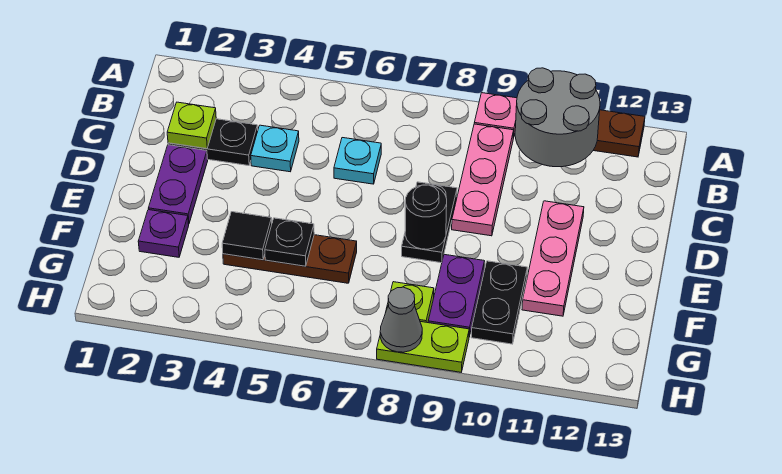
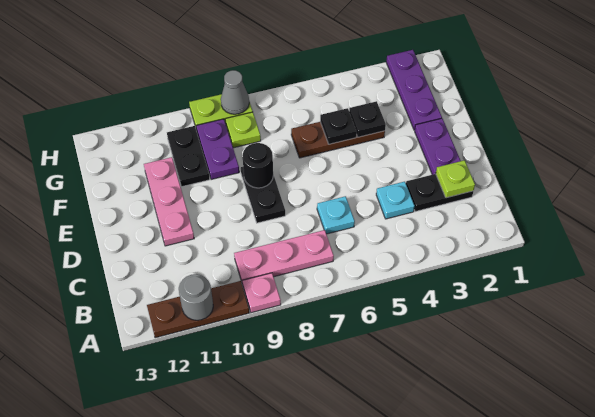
grey 2x2 round brick [515,68,600,167] -> grey 1x1 round brick [179,274,213,320]
pink 1x3 plate [452,124,514,236] -> pink 1x3 plate turned to [234,230,334,284]
purple 1x1 plate [138,210,189,257] -> purple 1x3 plate [386,50,442,130]
black 1x1 tile [222,212,272,260] -> black 1x1 plate [349,101,386,137]

